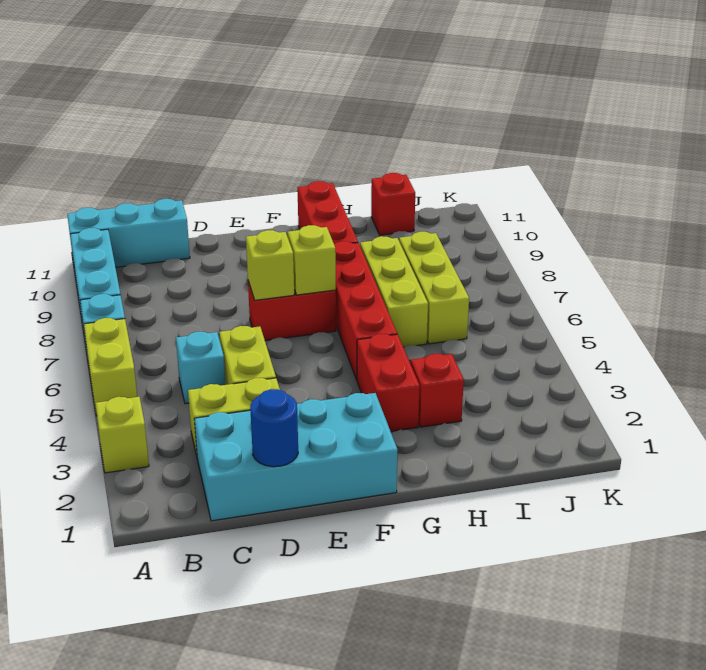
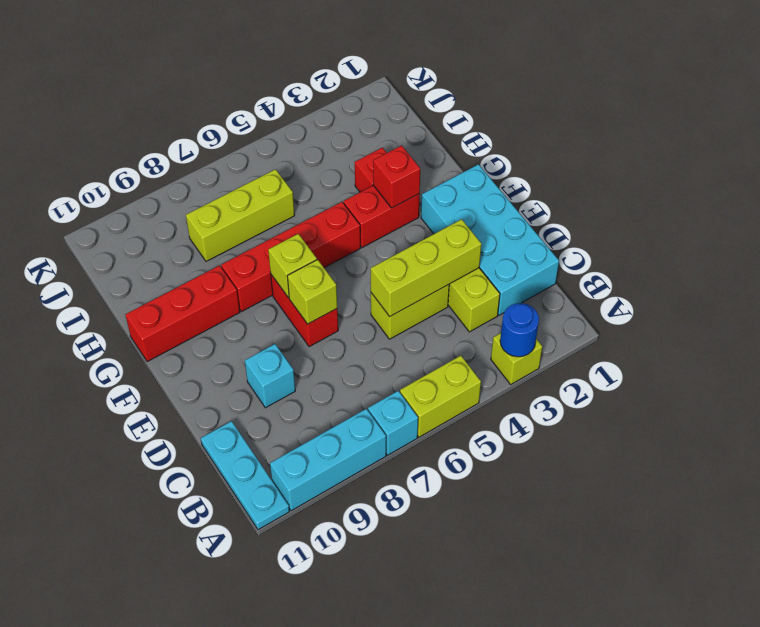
cyan 1x3 brick [67,199,190,267] -> cyan 1x3 plate [201,421,289,530]
cyan 1x1 brick [176,331,225,404] -> cyan 1x1 brick moved to [245,344,295,408]
blue 1x1 round brick [250,389,298,467] -> blue 1x1 round brick moved to [500,303,539,357]
lime 1x3 brick [360,236,428,347] -> lime 1x3 brick moved to [371,219,481,316]
red 1x1 brick [371,173,415,235] -> red 1x1 brick moved to [373,145,420,208]

